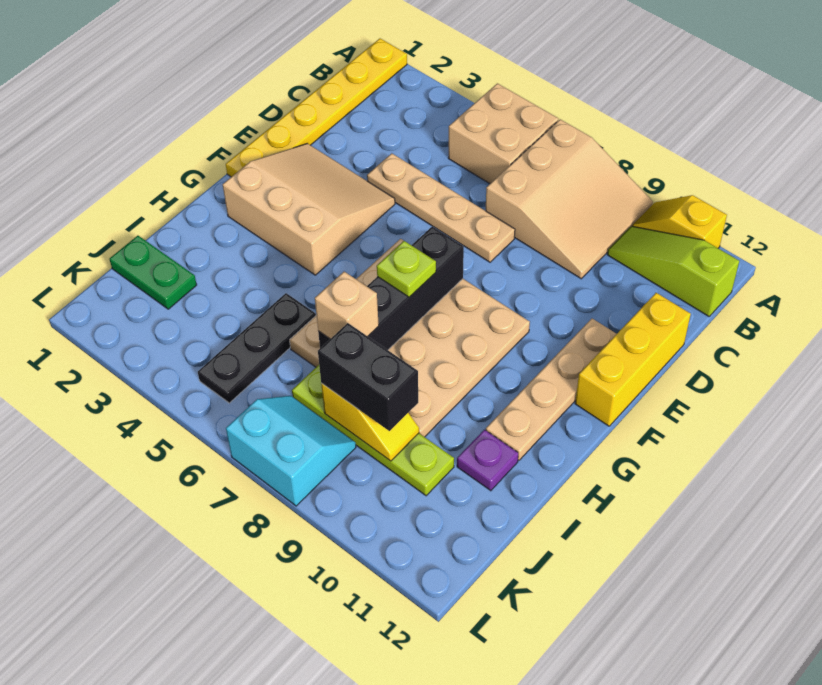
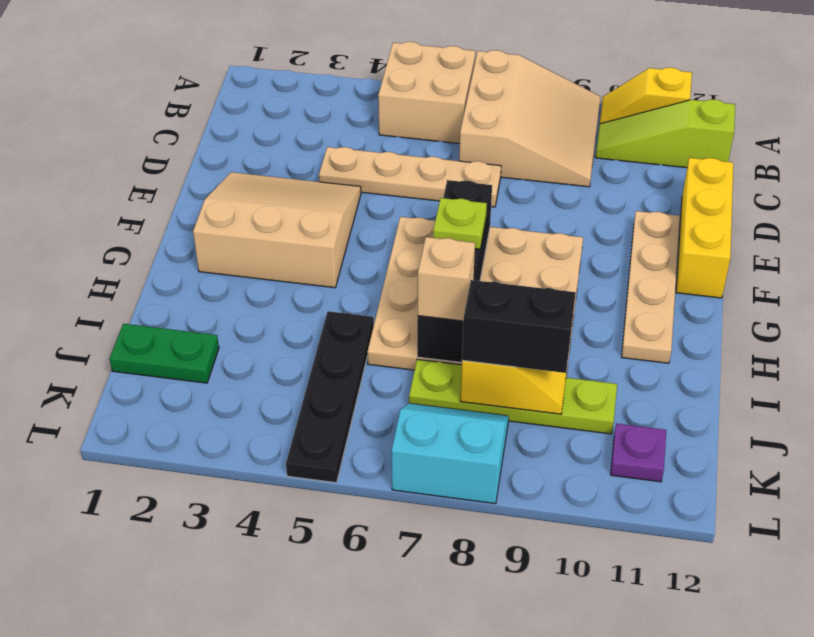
yellow 1x6 plate [226,39,407,177] -> none
black 1x3 plate [198,293,316,403] -> black 1x4 plate [286,311,374,483]
purple 1x1 plate [457,430,518,491] -> purple 1x1 plate moved to [611,424,666,482]

